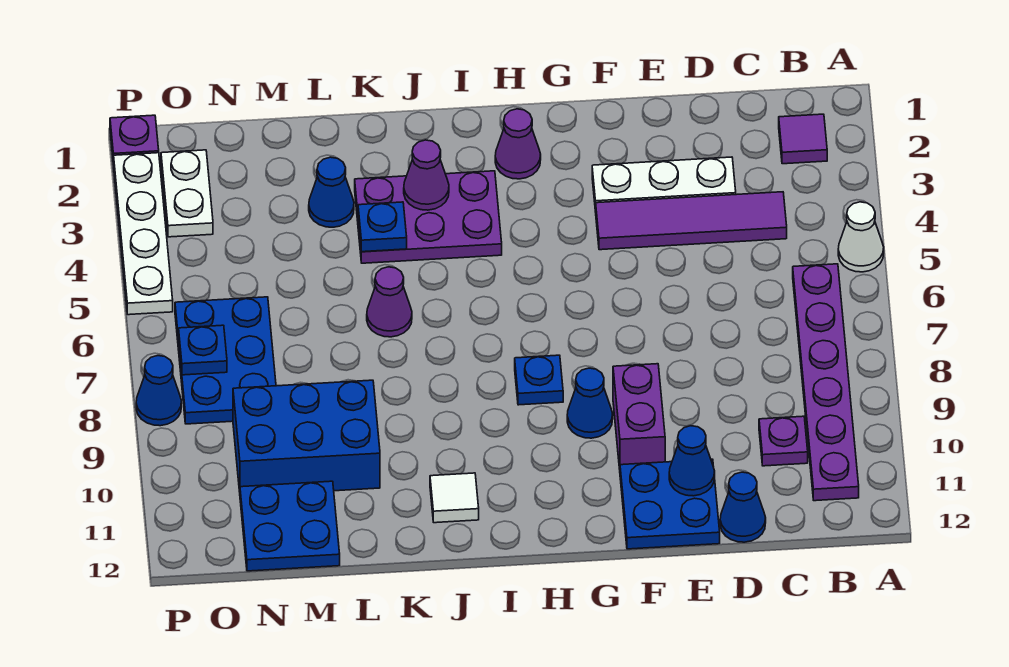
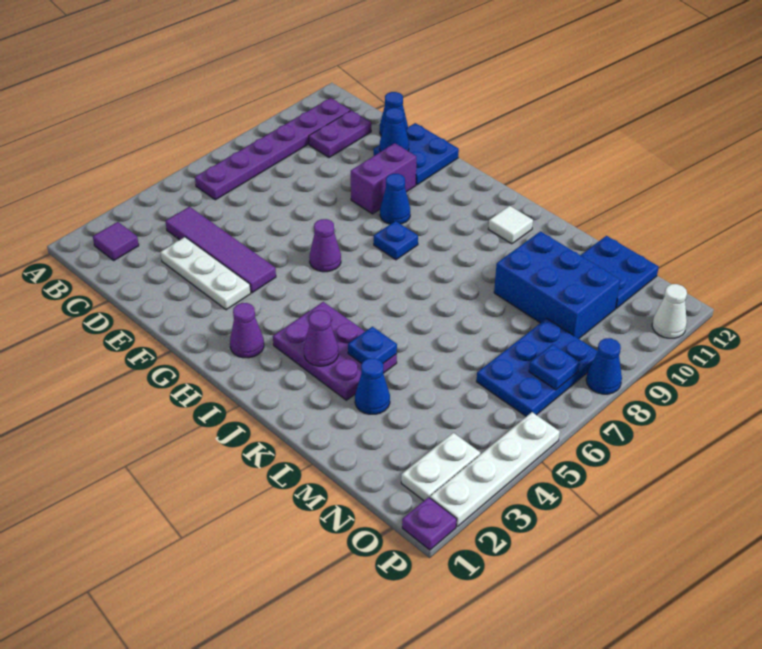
white 1x1 cone [838,202,884,272] -> white 1x1 cone moved to [652,284,687,338]
purple 1x1 plate [759,416,808,466] -> purple 1x2 plate [309,110,371,158]
purple 1x1 cone [367,267,412,337] -> purple 1x1 cone moved to [309,219,341,272]

